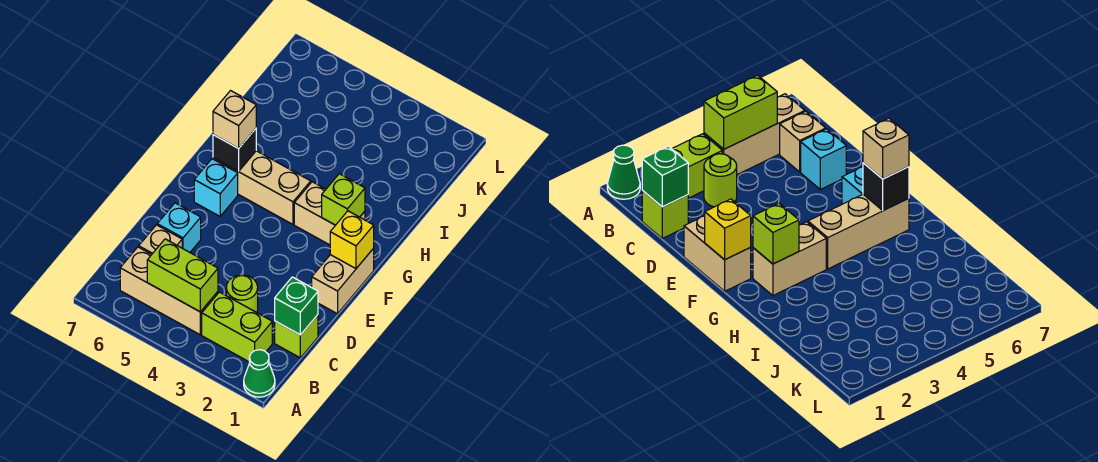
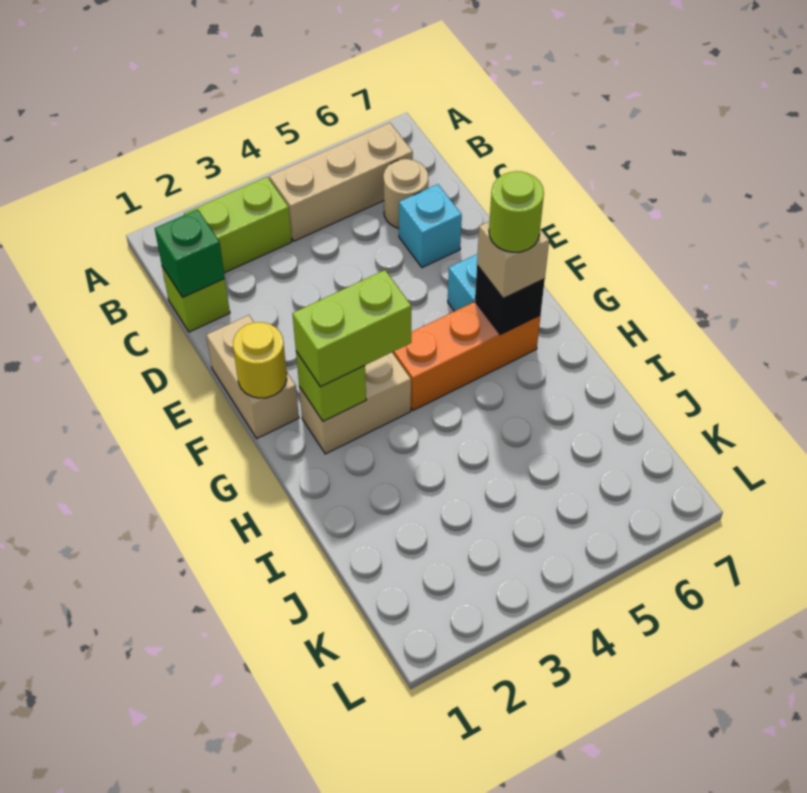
green 1x1 cone [244,350,275,397] -> none
lime 1x2 brick [147,239,218,312] -> lime 1x2 brick moved to [292,270,411,387]
lime 1x1 round brick [226,275,258,312] -> lime 1x1 round brick moved to [489,171,544,252]
tan 1x1 brick [139,225,182,254] -> tan 1x1 round brick [383,159,428,228]
yellow 1x1 brick [330,211,374,269] -> yellow 1x1 round brick [233,322,287,398]
tan 1x3 brick [213,151,311,224] -> orange 1x3 brick [392,302,540,410]

